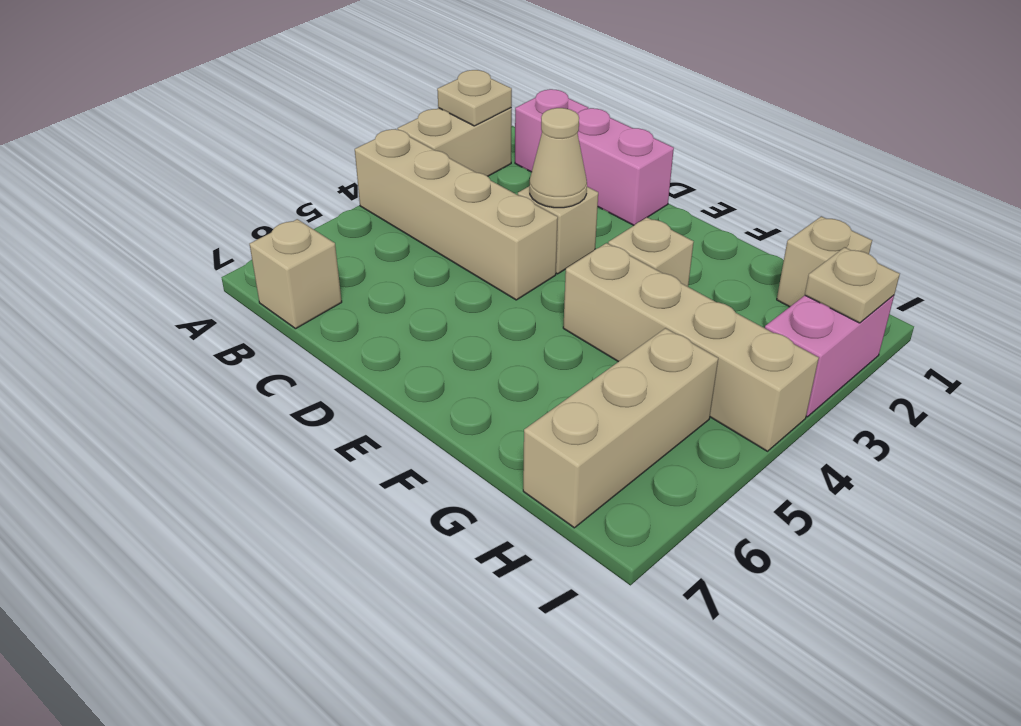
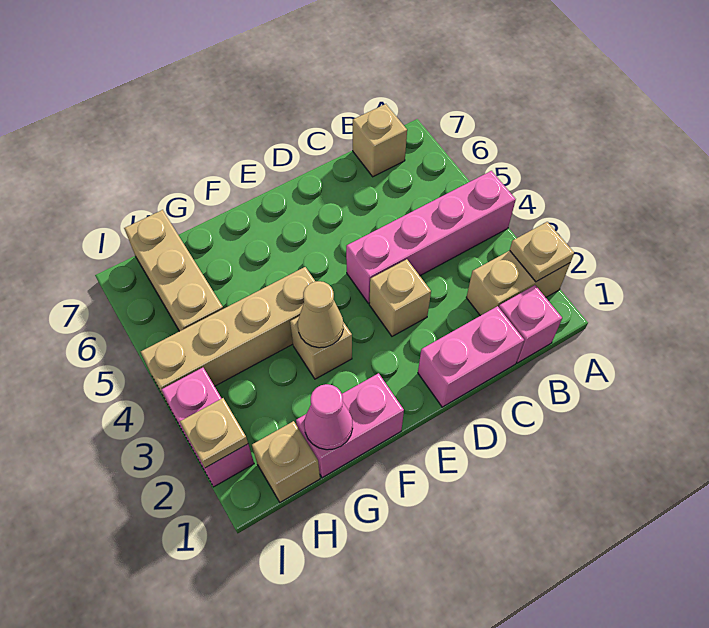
tan 1x2 brick [397,108,512,176] -> tan 1x2 brick turned to [466,251,570,316]
tan 1x4 brick [355,129,558,300] -> pink 1x4 brick [346,171,516,303]
tan 1x1 cone [530,108,587,208] -> tan 1x1 cone moved to [298,281,343,348]
none -> pink 1x2 brick [296,373,404,478]
none -> pink 1x1 cone [304,384,353,450]

